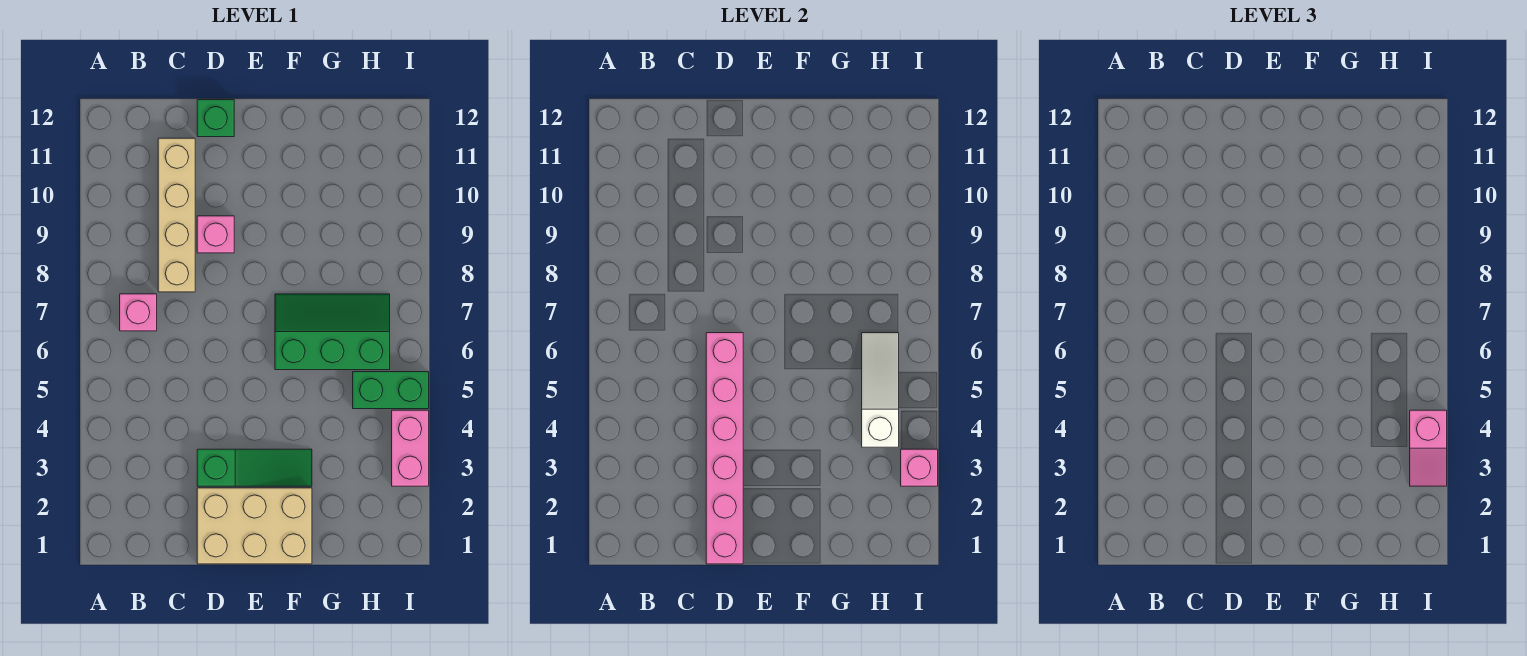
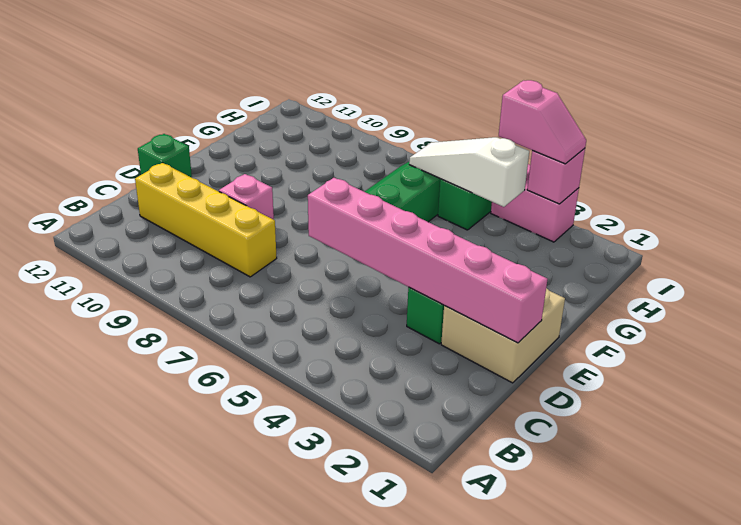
pink 1x1 brick [120,294,157,331] -> none
tan 1x4 brick [158,138,195,292] -> yellow 1x4 brick [135,163,277,277]
tan 2x3 brick [197,488,312,564] -> tan 2x2 brick [441,288,565,383]

